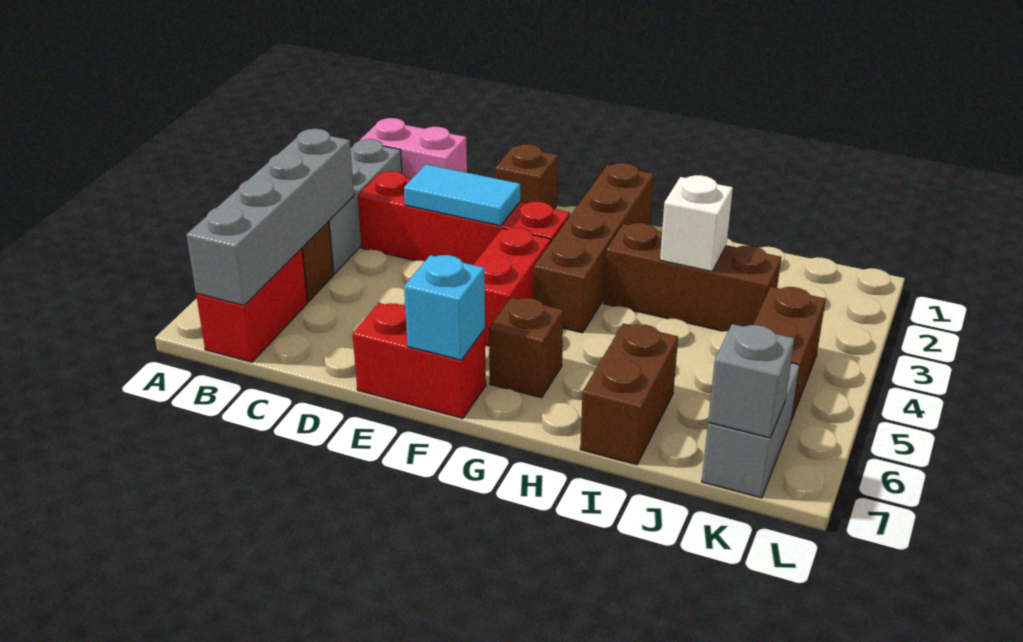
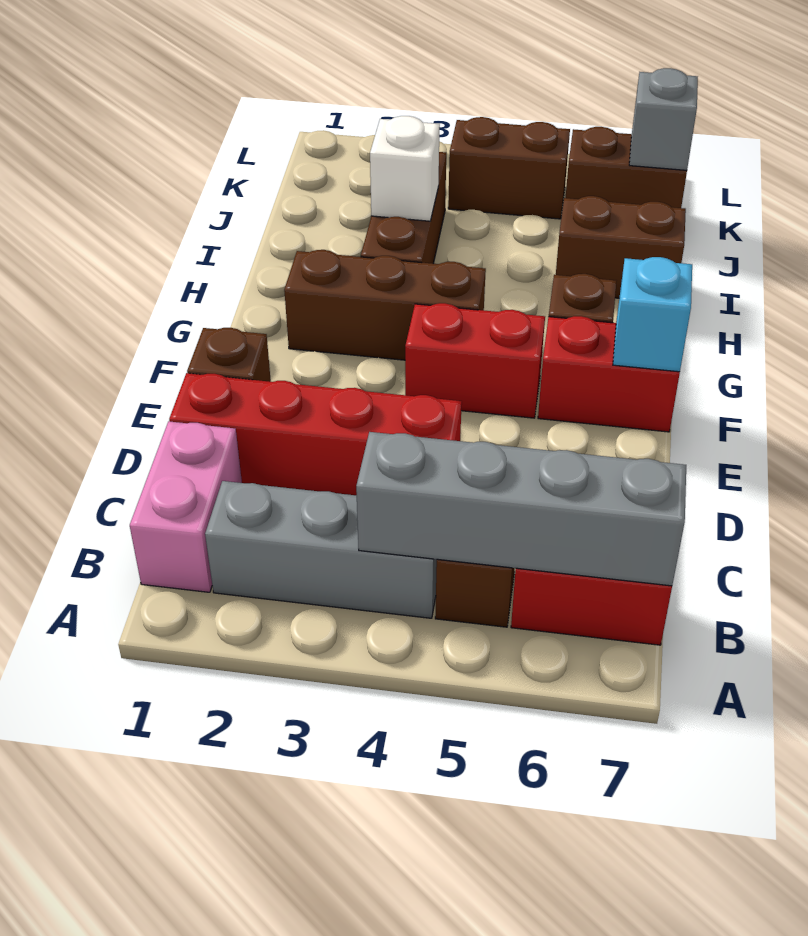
red 1x4 brick [358,171,570,265] -> red 1x4 brick turned to [169,373,462,495]
cyan 1x2 tile [404,164,520,226] -> none
red 1x2 brick [353,303,486,418] -> red 1x2 brick turned to [538,316,680,432]
brown 1x4 brick [533,163,654,333] -> brown 1x3 brick [284,250,486,360]
grey 1x2 brick [702,363,800,498] -> brown 1x2 brick [566,127,687,208]

